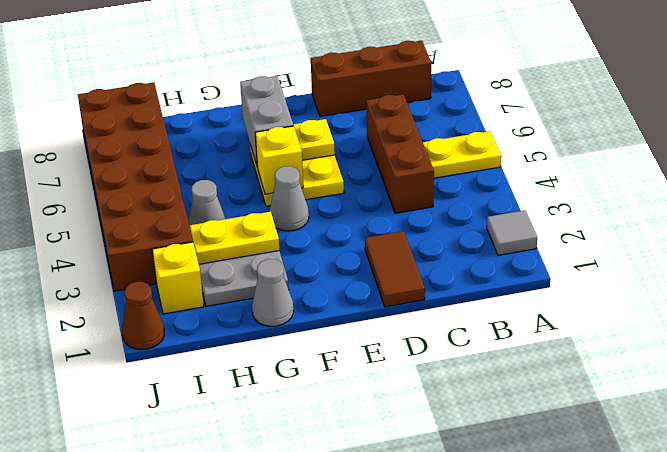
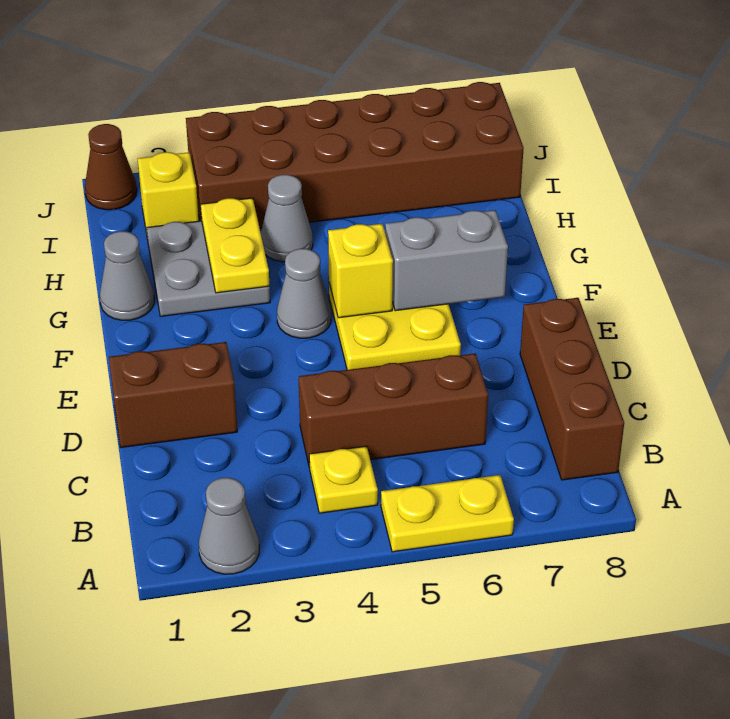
grey 1x1 tile [487,210,537,255] -> grey 1x1 cone [199,478,259,574]
yellow 1x2 plate [423,131,501,178] -> yellow 1x2 plate turned to [381,475,514,552]
brown 1x2 tile [365,231,425,307] -> brown 1x2 brick [109,342,237,448]
yellow 1x1 plate [293,119,335,160] -> yellow 1x1 plate moved to [309,446,378,513]

